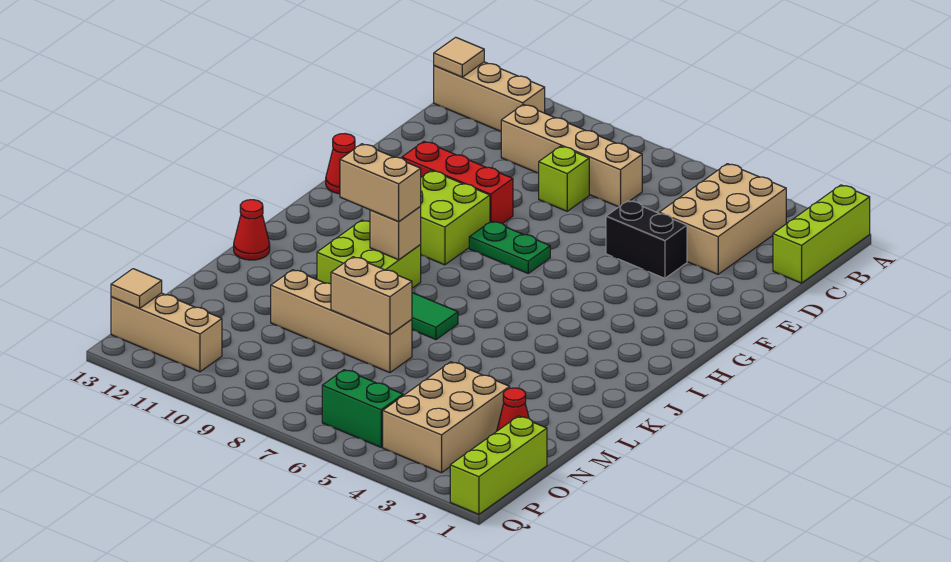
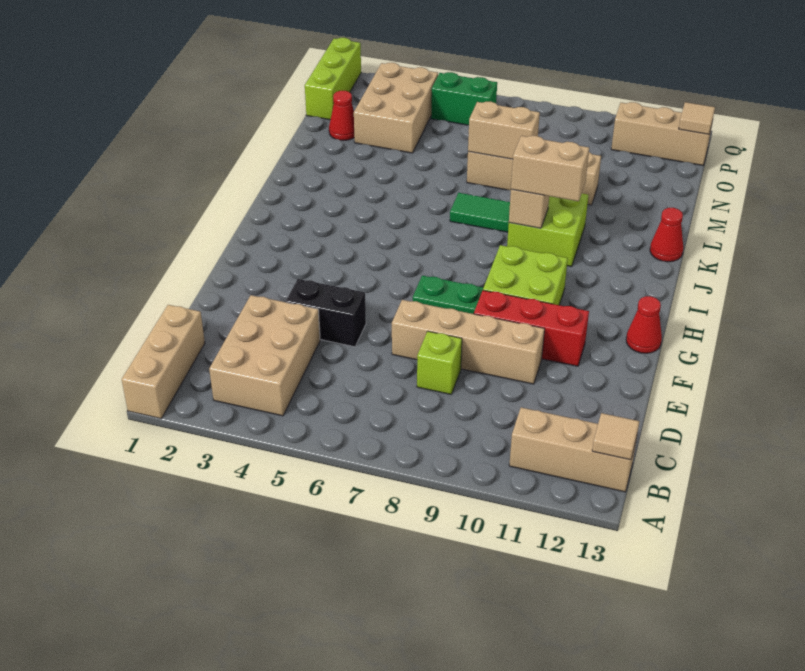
lime 1x3 brick [773,185,870,283] -> tan 1x3 brick [122,305,205,419]
tan 1x4 brick [501,104,642,207] -> tan 1x4 brick moved to [392,300,545,384]

